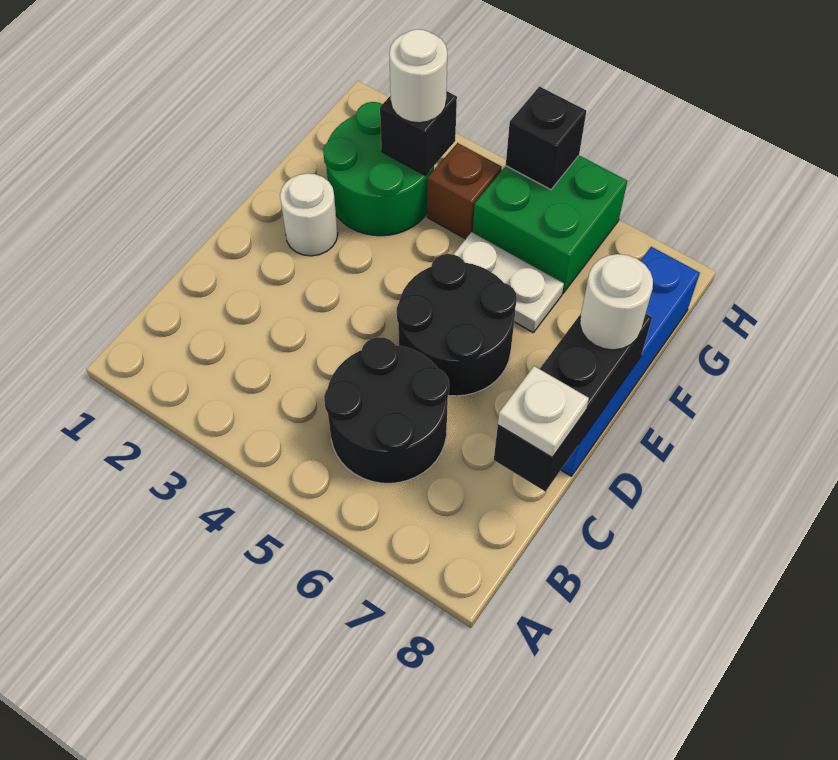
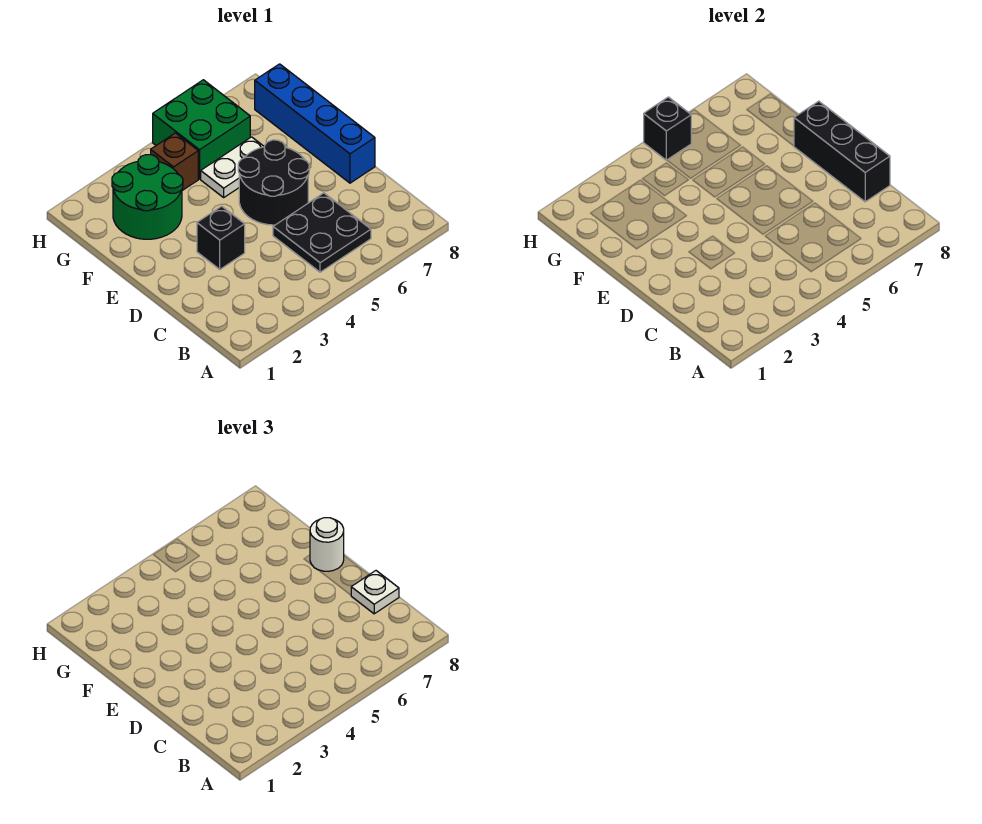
black 2x2 round brick [324,337,449,483] -> black 2x2 plate [273,193,371,272]
white 1x1 round brick [280,173,338,256] -> none
black 1x1 brick [380,91,457,175] -> black 1x1 brick moved to [197,206,245,269]
white 1x1 round brick [389,29,447,123] -> none

